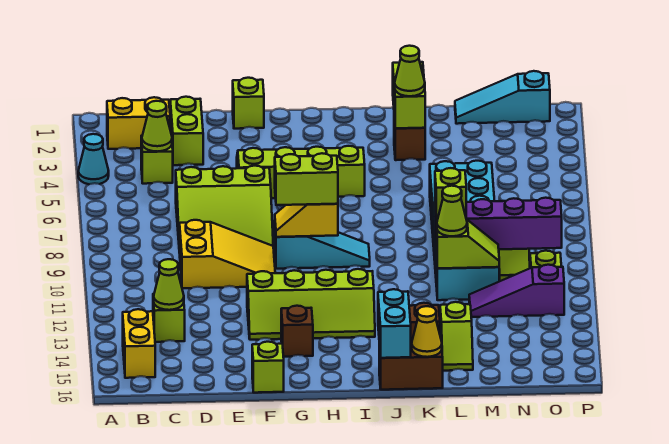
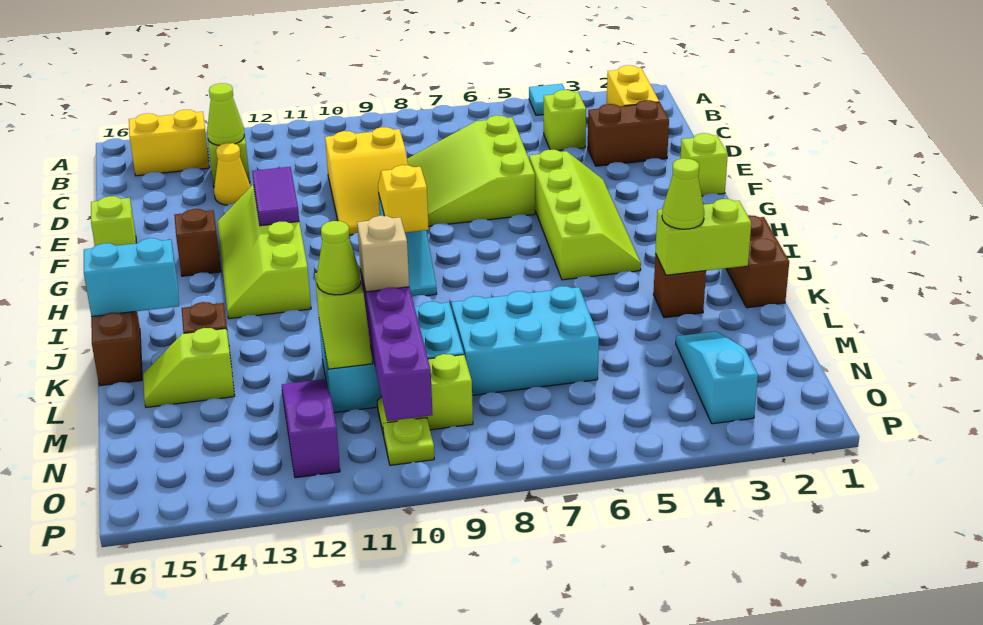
cyan 1x1 cone [78,134,109,184] -> cyan 1x1 tile [529,84,565,115]
lime 1x1 cone [142,101,172,152] -> none
lime 1x2 brick [170,97,203,165] -> brown 1x2 brick [588,100,669,166]
none -> purple 1x2 tile [252,167,299,226]
lime 1x2 brick [275,153,338,205] -> none
none -> brown 1x2 brick [726,215,789,308]
yellow 1x1 cone [412,306,442,357] -> yellow 1x1 cone moved to [214,143,251,205]
lime 1x1 brick [435,168,466,219] -> tan 1x1 brick [357,216,409,292]
cyan 1x3 slope [455,71,550,124] -> cyan 1x3 slope moved to [676,331,758,424]

